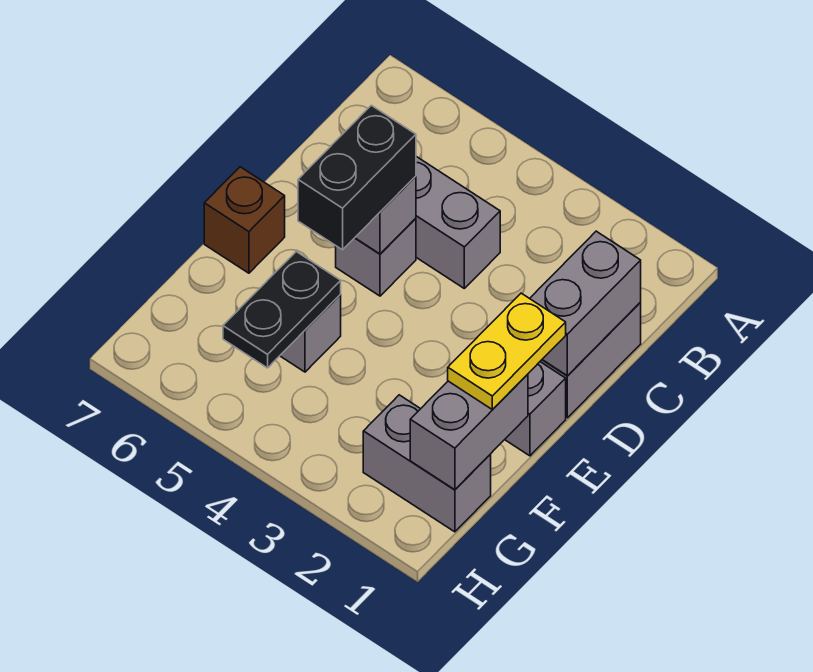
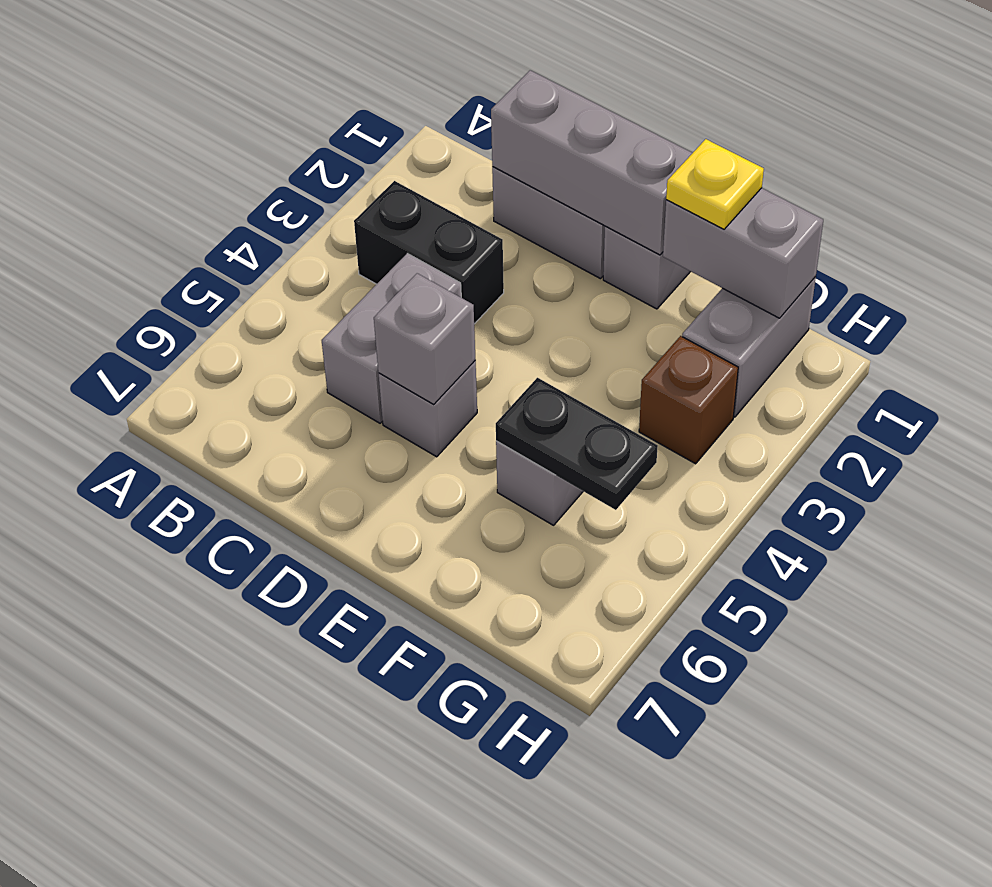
grey 1x2 brick [530,231,641,376] -> grey 1x3 brick [491,70,692,255]
black 1x2 brick [298,105,416,250] -> black 1x2 brick moved to [354,181,504,324]
yellow 1x2 plate [448,293,566,410] -> yellow 1x1 plate [666,139,764,229]
brown 1x1 brick [204,167,285,273] -> brown 1x1 brick moved to [639,336,738,464]

